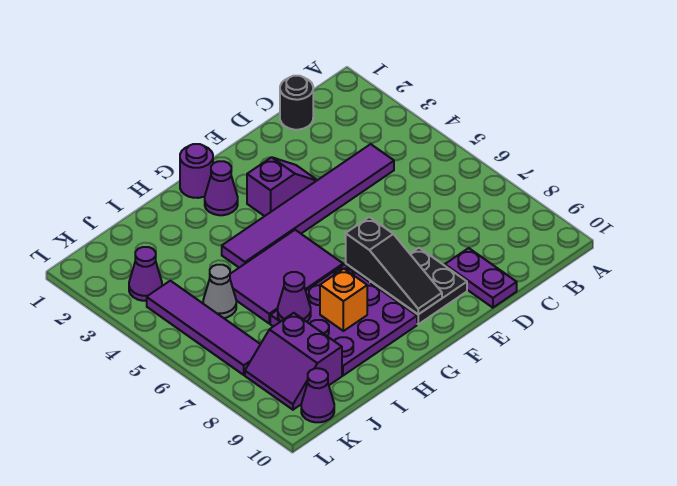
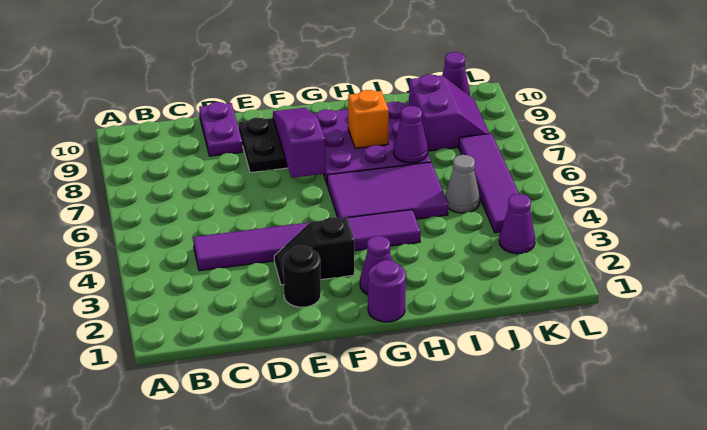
black 1x1 round brick [280,76,313,130] -> black 1x1 round brick moved to [283,246,321,307]
purple 1x2 slope [247,157,317,216] -> black 1x2 slope [274,217,354,285]
black 1x3 slope [346,217,442,314] -> purple 1x3 slope [273,108,325,178]

